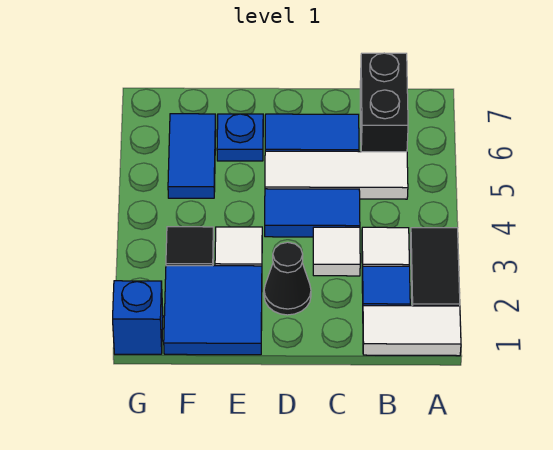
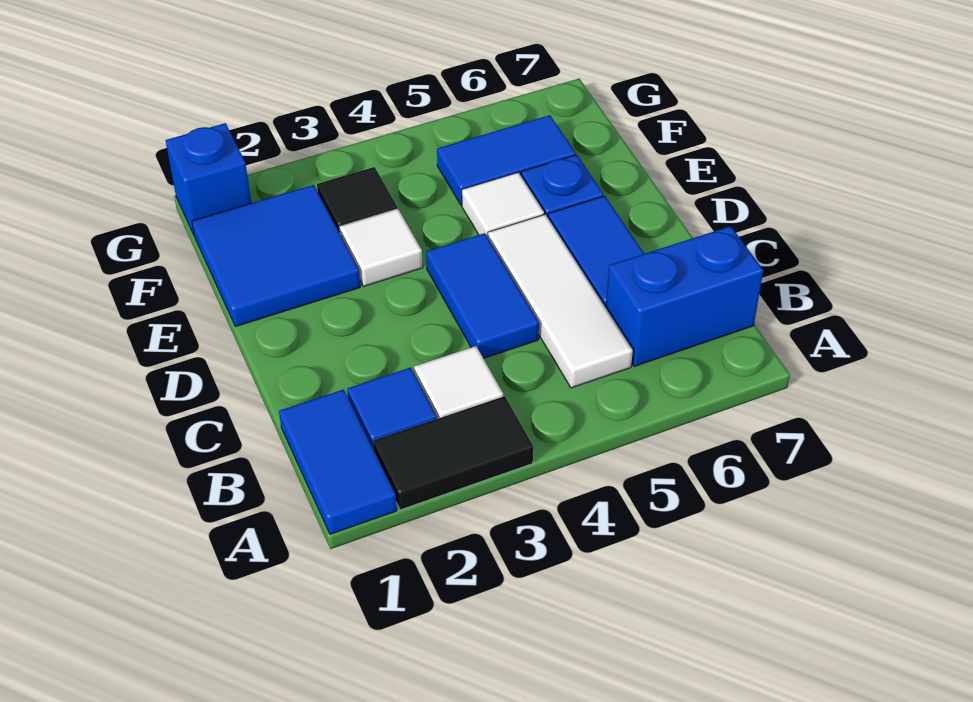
white 1x2 tile [363,306,461,356] -> blue 1x2 tile [279,389,397,534]
black 1x2 brick [360,53,408,152] -> blue 1x2 brick [606,226,763,366]
white 1x1 tile [313,227,360,276] -> white 1x1 tile moved to [462,172,544,237]
black 1x1 cone [264,242,311,315] -> none

